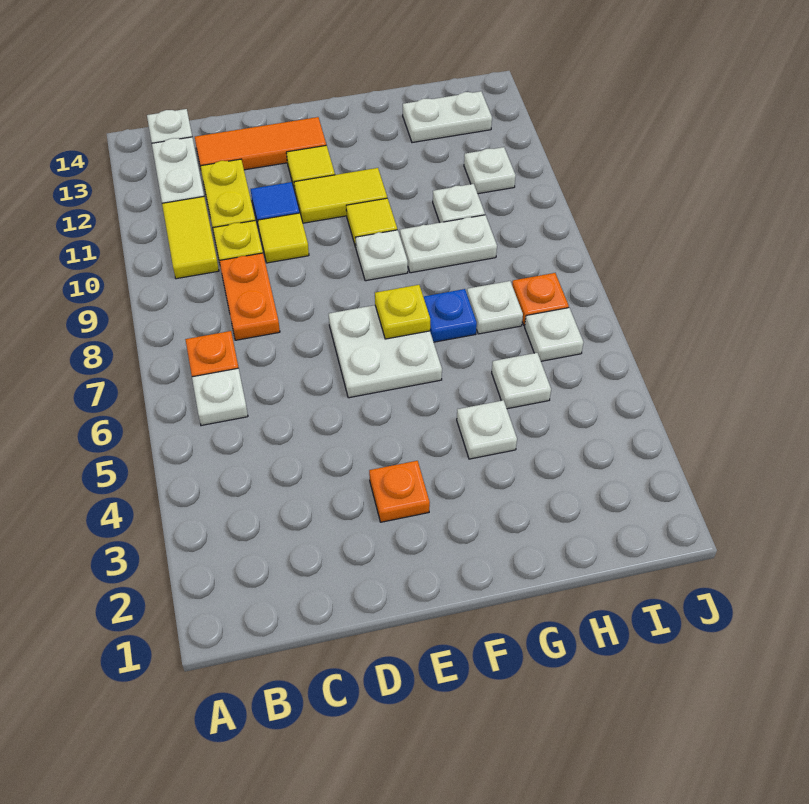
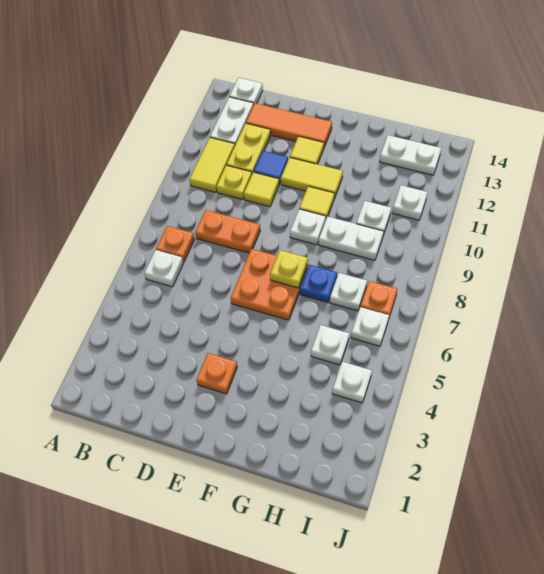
orange 1x2 plate [219,253,280,340] -> orange 1x2 plate turned to [195,210,260,253]
white 2x2 plate [329,305,442,398] -> orange 2x2 plate [231,249,308,320]
white 1x1 plate [457,400,517,459] -> white 1x1 plate moved to [332,362,372,403]

